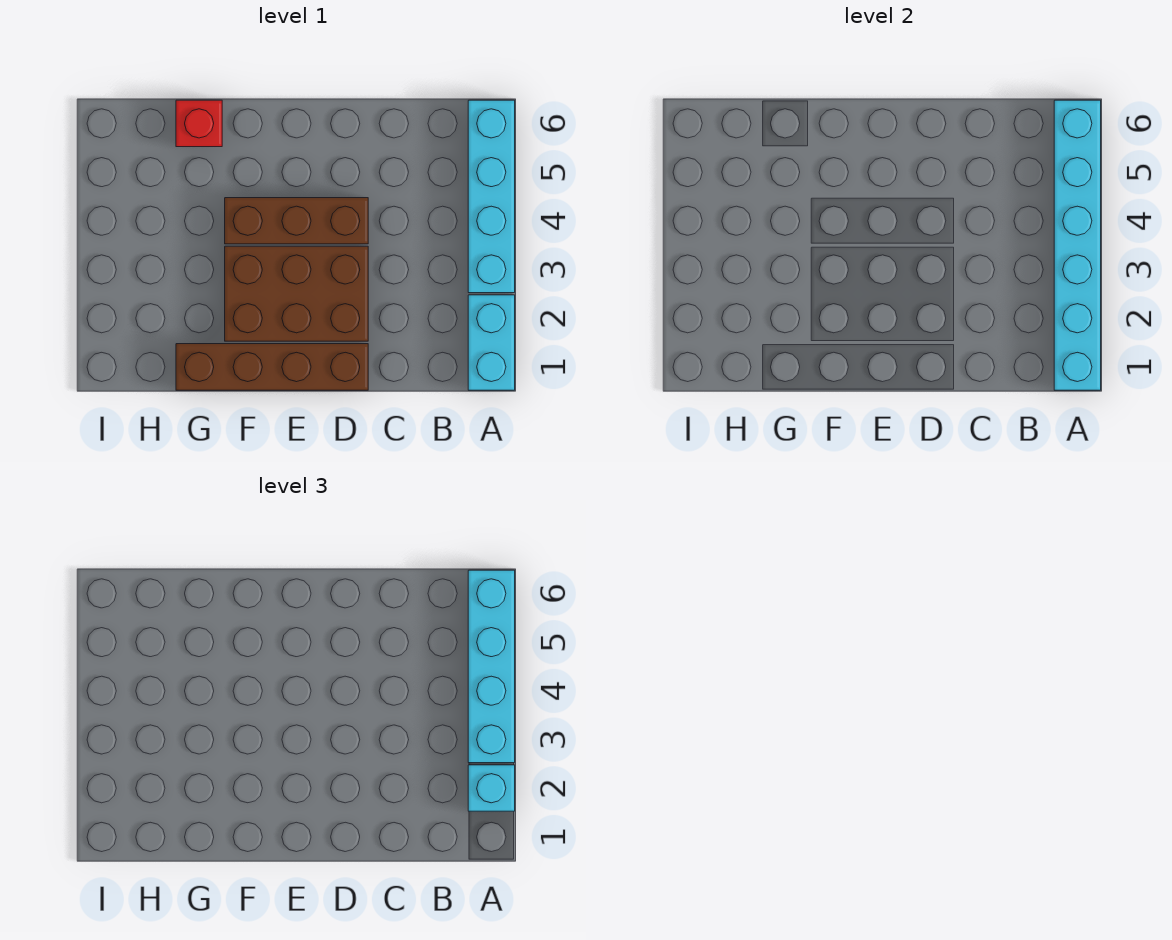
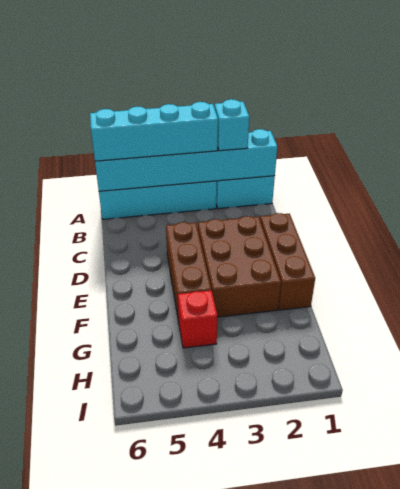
brown 1x4 brick [176,344,368,390] -> brown 1x3 brick [260,213,315,310]
red 1x1 brick [176,100,222,147] -> red 1x1 brick moved to [178,290,217,348]

